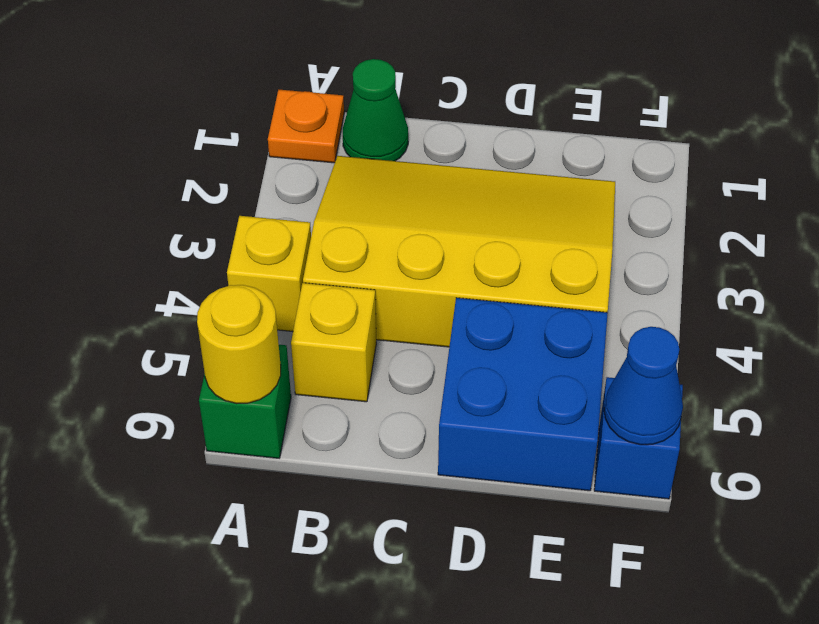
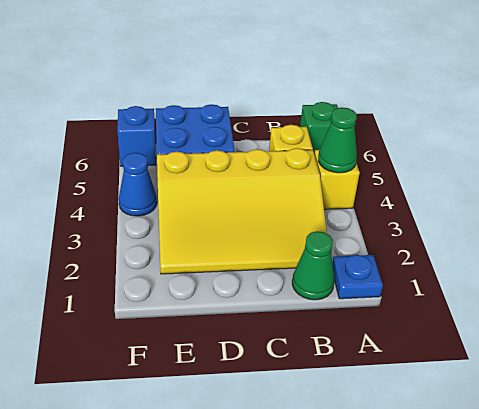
orange 1x1 plate [268,90,344,163] -> blue 1x1 plate [332,255,383,299]
none -> green 1x1 cone [318,107,357,173]
yellow 1x1 round brick [197,285,281,404] -> none
blue 1x1 cone [604,327,683,445] -> blue 1x1 cone moved to [119,153,157,216]

